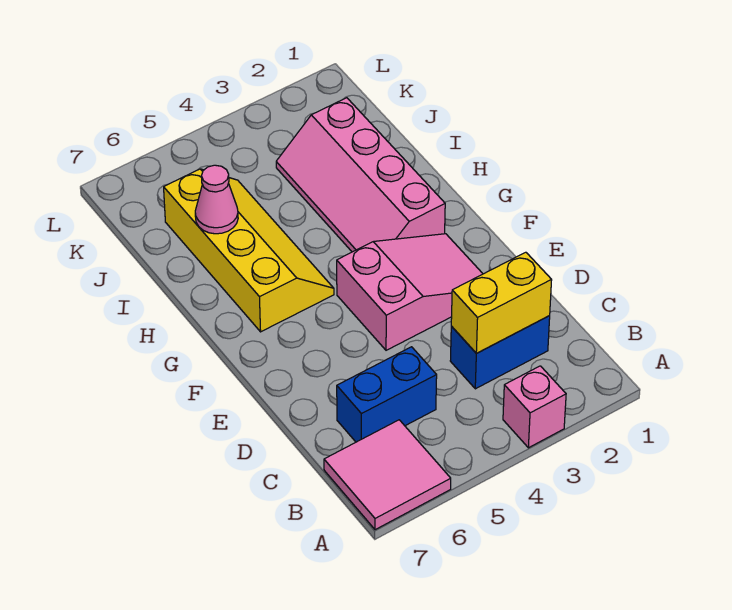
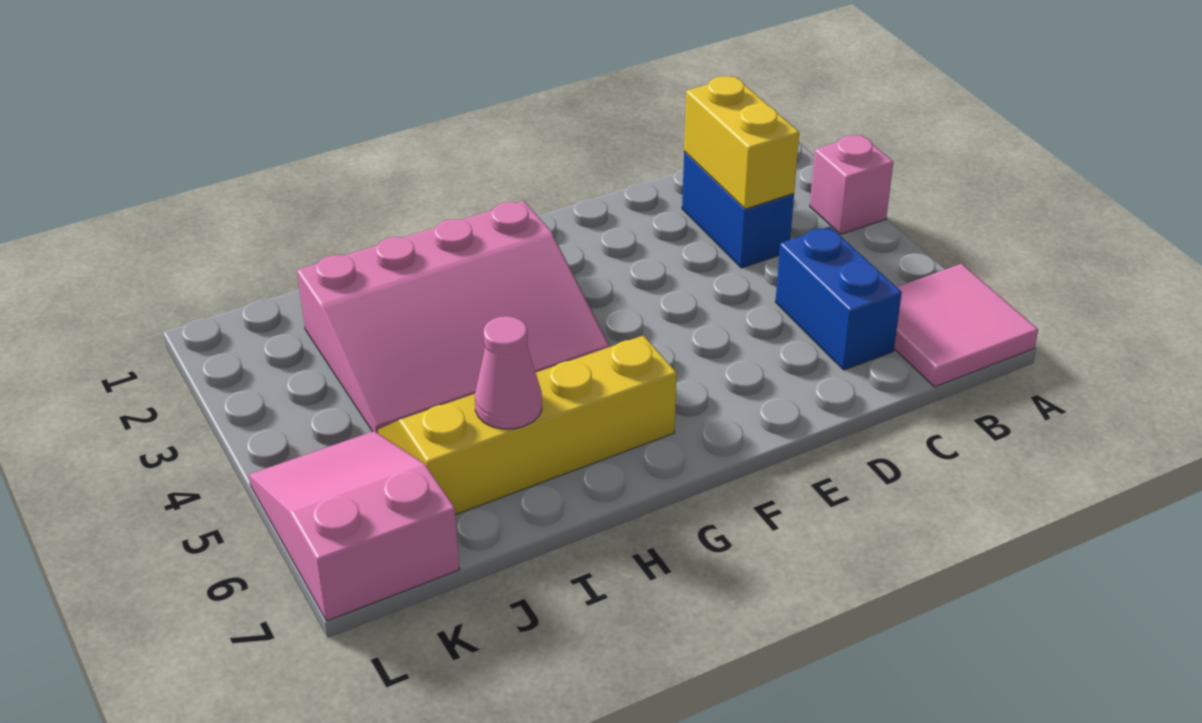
pink 2x3 slope [337,234,483,350] -> pink 2x3 slope moved to [249,431,460,621]
pink 2x4 slope [276,98,445,252] -> pink 3x4 slope [297,201,610,433]

